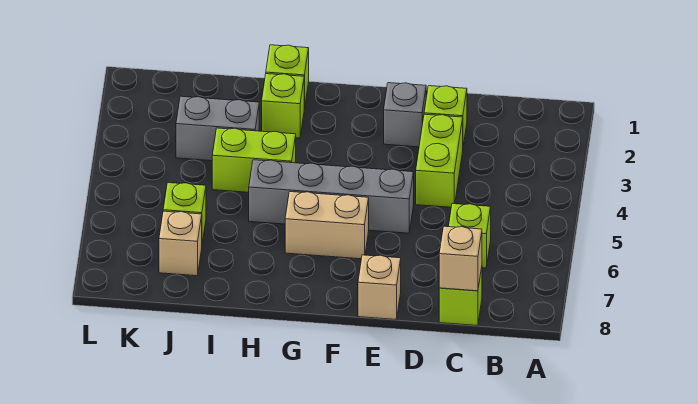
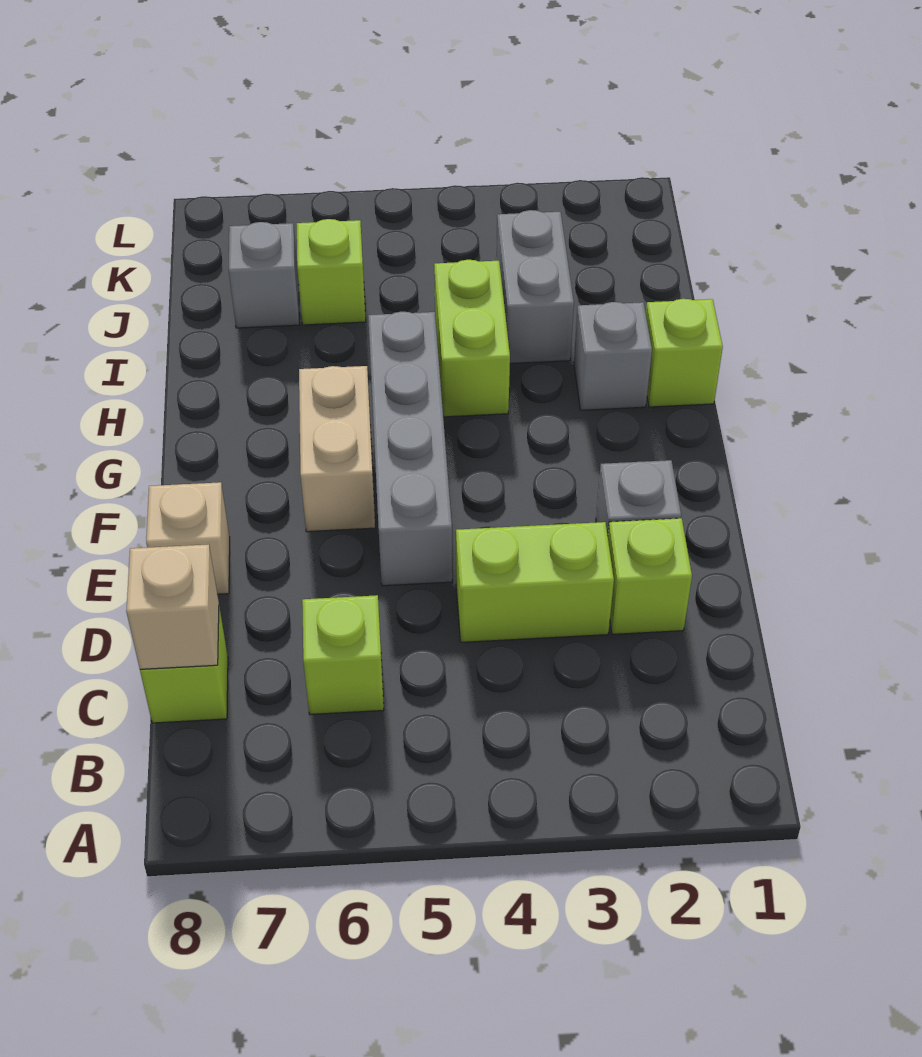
lime 1x1 brick [262,74,304,138] -> grey 1x1 brick [574,302,652,410]
tan 1x1 brick [159,211,202,276] -> grey 1x1 brick [229,222,299,328]

